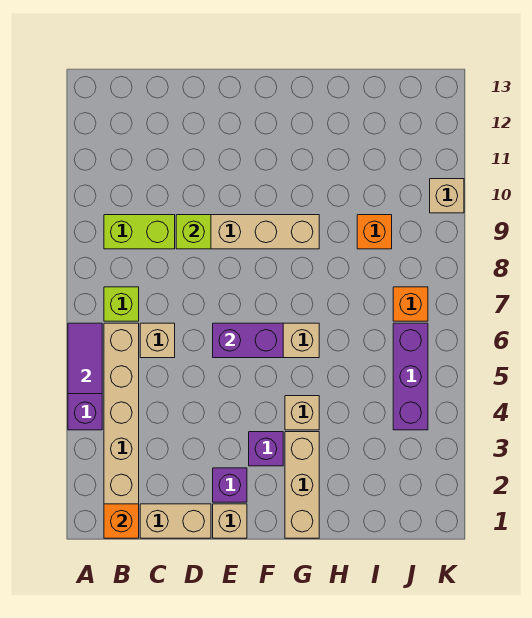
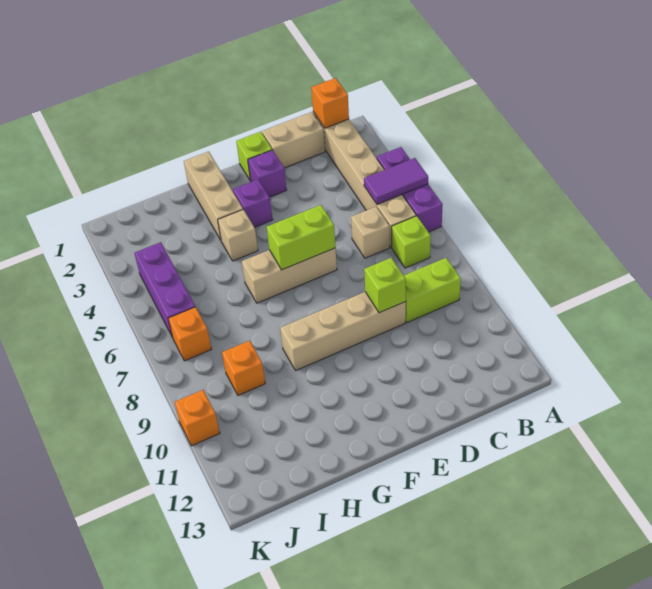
purple 1x2 tile [68,323,102,394] -> purple 1x2 tile turned to [364,158,428,204]
tan 1x1 brick [213,504,247,538] -> lime 1x1 brick [236,132,272,181]
purple 1x2 brick [213,323,283,358] -> lime 1x2 brick [267,205,335,270]
tan 1x1 brick [430,179,464,213] -> orange 1x1 brick [175,390,220,446]

